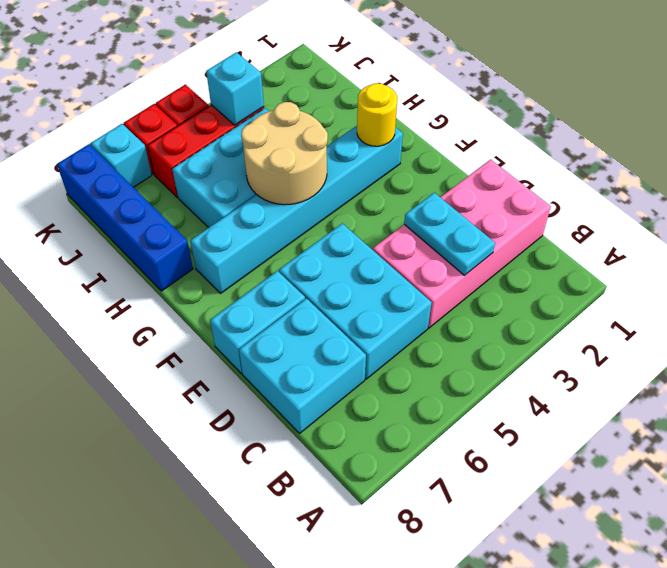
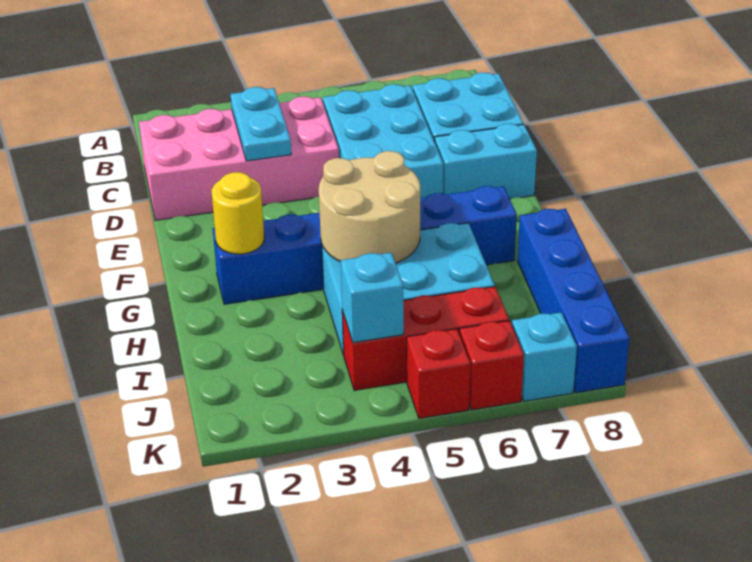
cyan 1x6 brick [190,126,403,293] -> blue 1x6 brick [213,186,517,304]

